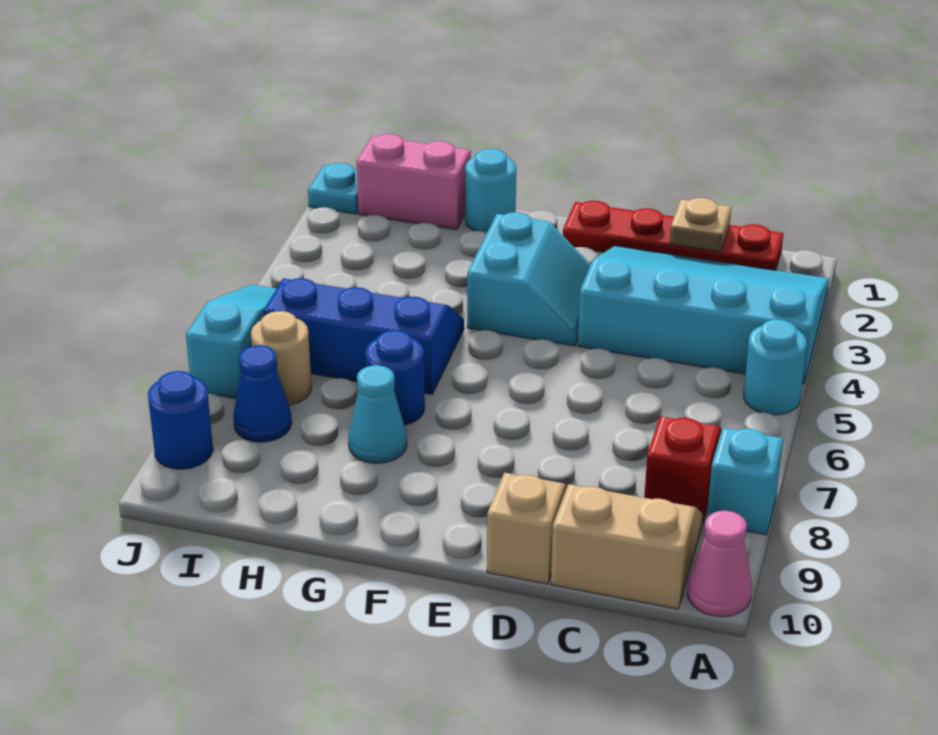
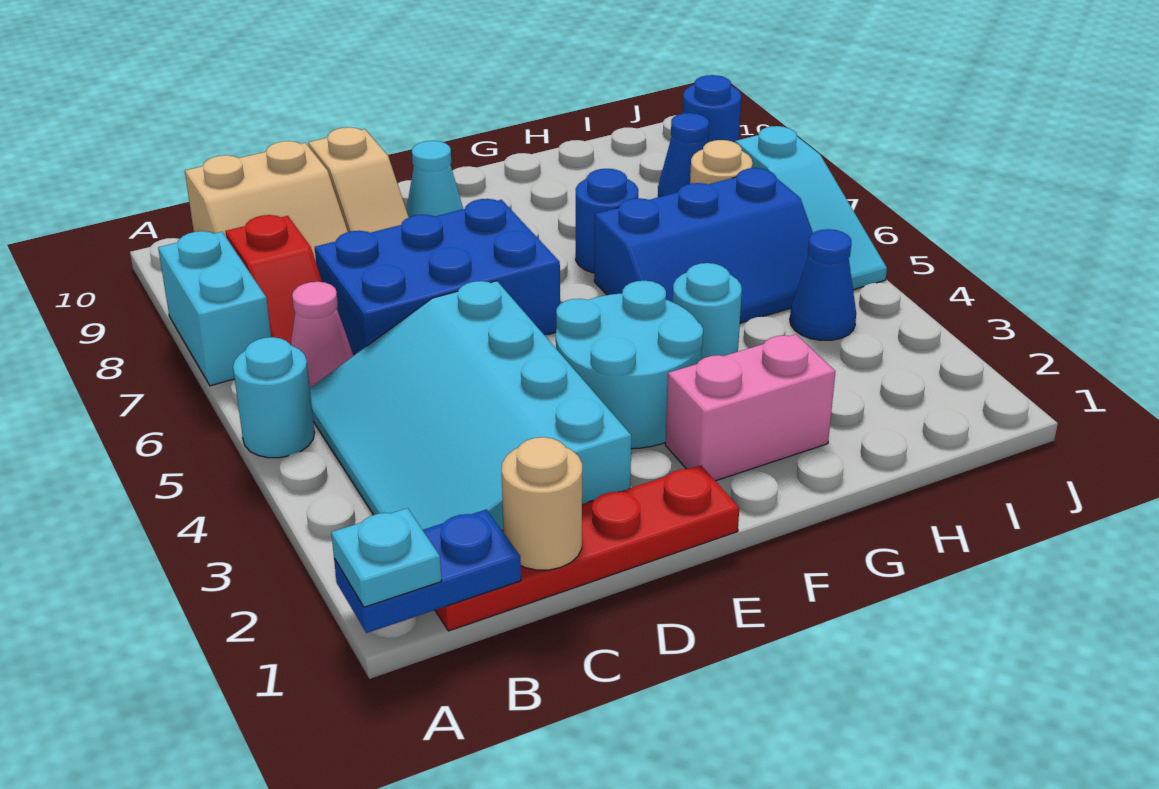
none -> blue 1x2 plate [334,510,521,633]
cyan 3x4 slope [578,246,829,384] -> cyan 3x4 slope turned to [310,281,631,530]
cyan 1x1 brick [707,428,783,535] -> cyan 1x2 brick [158,231,271,386]
pink 1x1 cone [687,511,752,617] -> pink 1x1 cone moved to [291,282,354,388]
tan 1x1 plate [669,198,731,252] -> tan 1x1 round brick [502,437,582,570]
none -> blue 2x3 brick [315,199,560,355]
cyan 2x2 slope [467,212,591,346] -> cyan 2x2 round brick [556,281,703,449]
cyan 1x1 round brick [465,149,516,233] -> cyan 1x1 round brick moved to [673,263,742,360]
cyan 1x1 cone [348,365,407,463] -> cyan 1x1 cone moved to [406,141,463,217]
pink 1x2 brick [356,134,471,230] -> pink 1x2 brick moved to [665,334,835,481]
none -> blue 1x1 cone [790,229,856,340]
cyan 1x1 plate [308,163,358,214] -> cyan 1x1 plate moved to [331,508,441,607]

